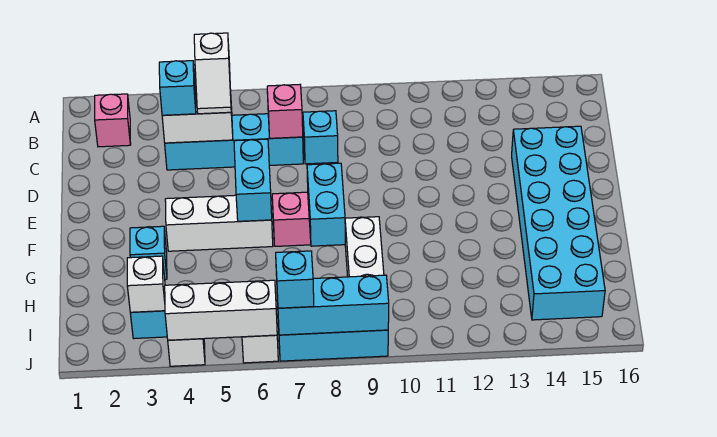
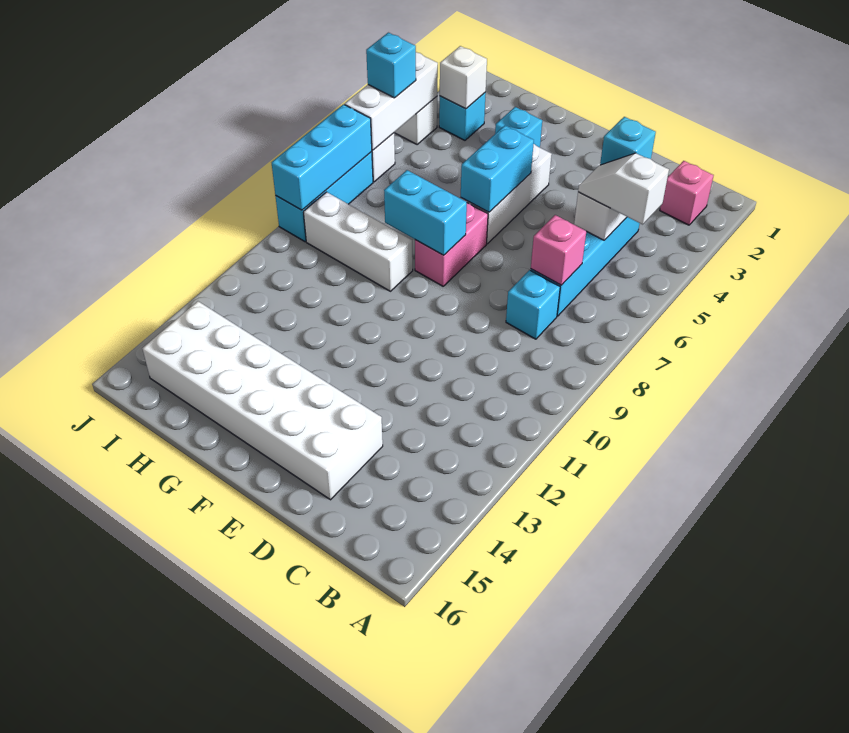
cyan 2x6 brick [512,126,605,320] -> white 2x6 brick [142,301,383,500]
cyan 1x2 brick [234,139,272,221] -> cyan 1x2 brick turned to [461,126,534,212]
cyan 1x1 brick [276,251,314,308] -> cyan 1x1 brick moved to [366,33,416,98]

